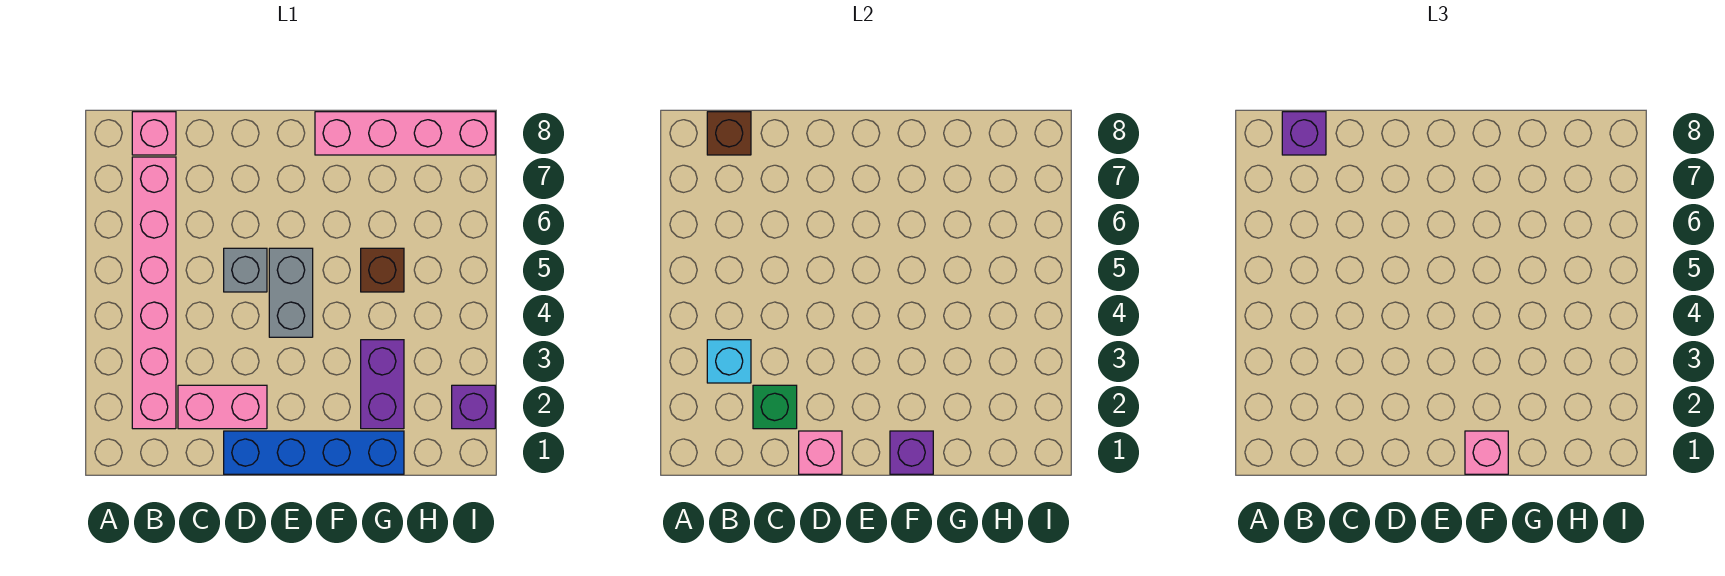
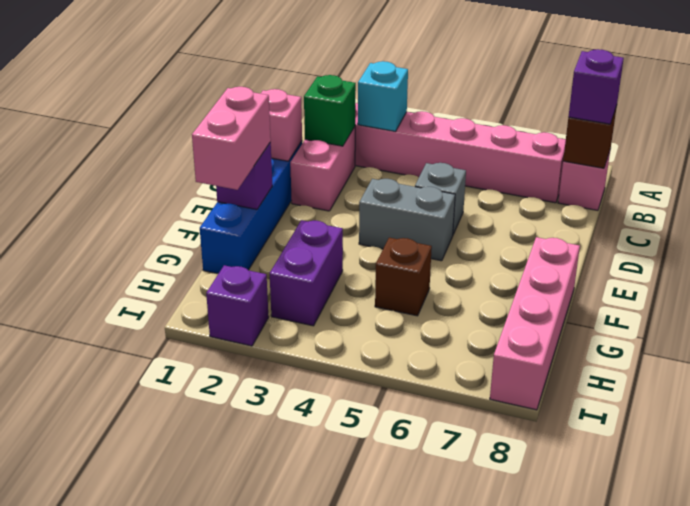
pink 1x1 brick [1465,431,1508,474] -> pink 1x2 brick [192,87,271,190]
purple 1x2 brick [361,340,404,429] -> purple 1x2 brick turned to [270,220,343,326]

